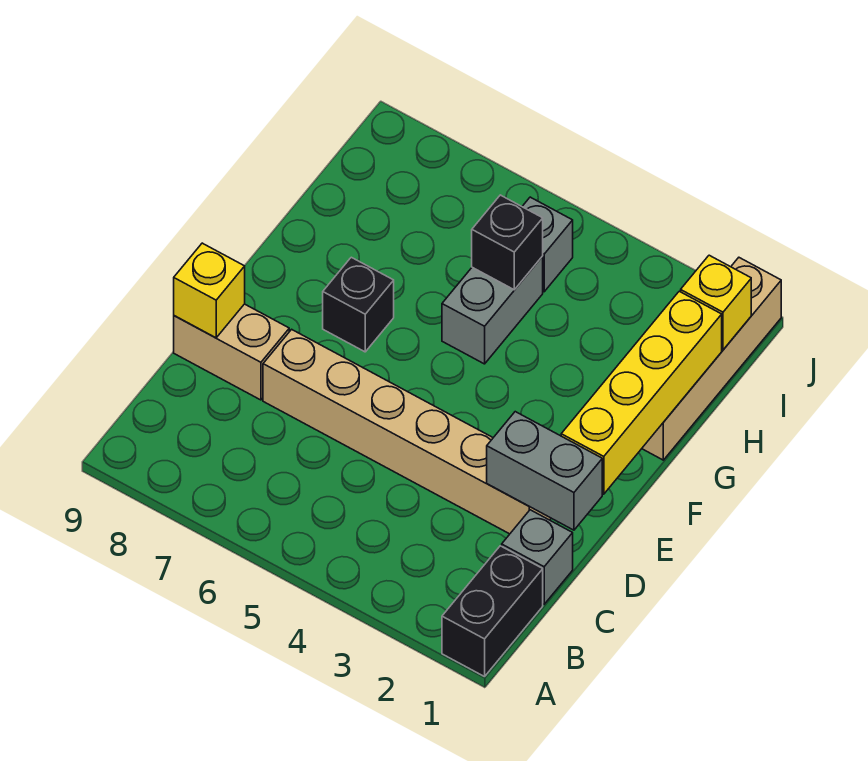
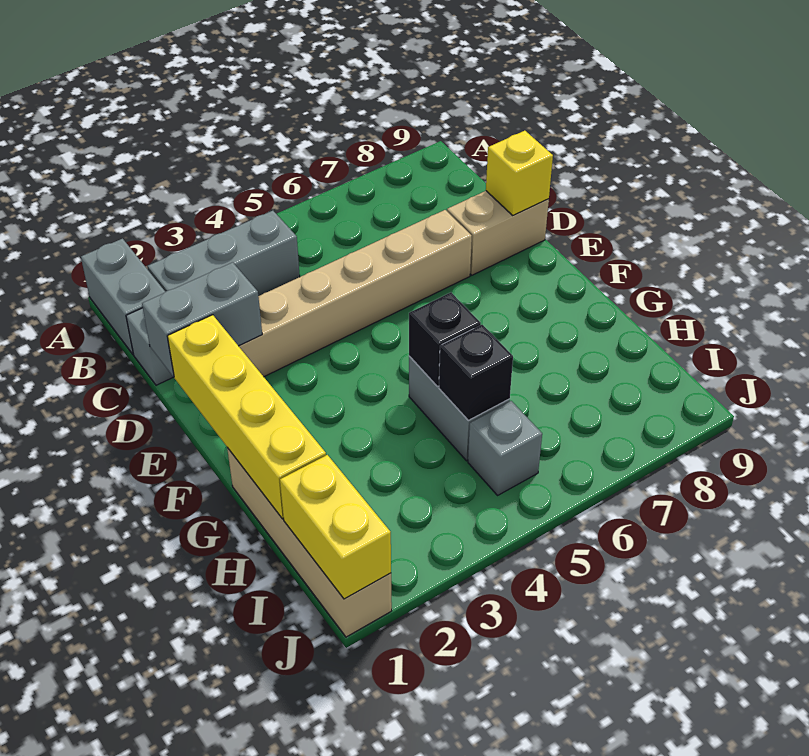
black 1x2 brick [442,546,543,677] -> grey 1x2 brick [81,239,165,354]
none -> grey 1x3 brick [148,211,300,296]
black 1x1 brick [323,257,394,352] -> black 1x1 brick moved to [409,293,481,387]
yellow 1x1 brick [681,255,751,350] -> yellow 1x2 brick [280,455,391,599]

